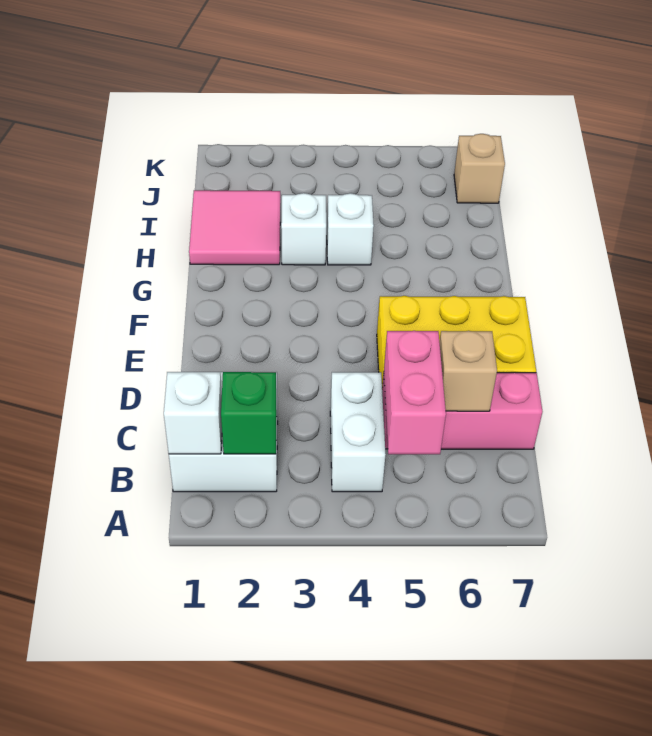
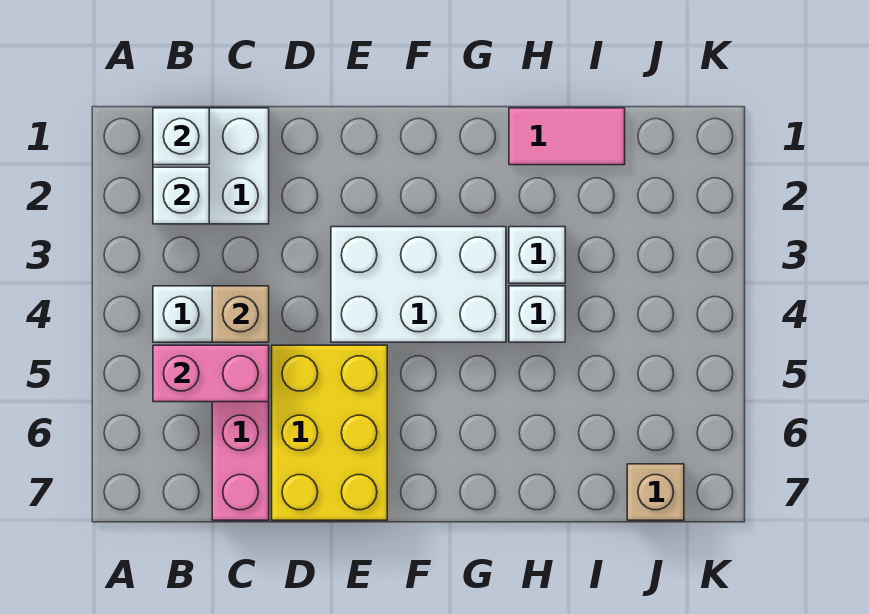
green 1x1 brick [221,372,277,454] -> white 1x1 brick [153,167,209,224]
tan 1x1 brick [440,331,497,411] -> tan 1x1 brick moved to [212,286,269,342]
none -> white 2x3 brick [331,227,506,342]
pink 2x2 tile [189,190,280,265] -> pink 1x2 tile [509,108,625,165]

